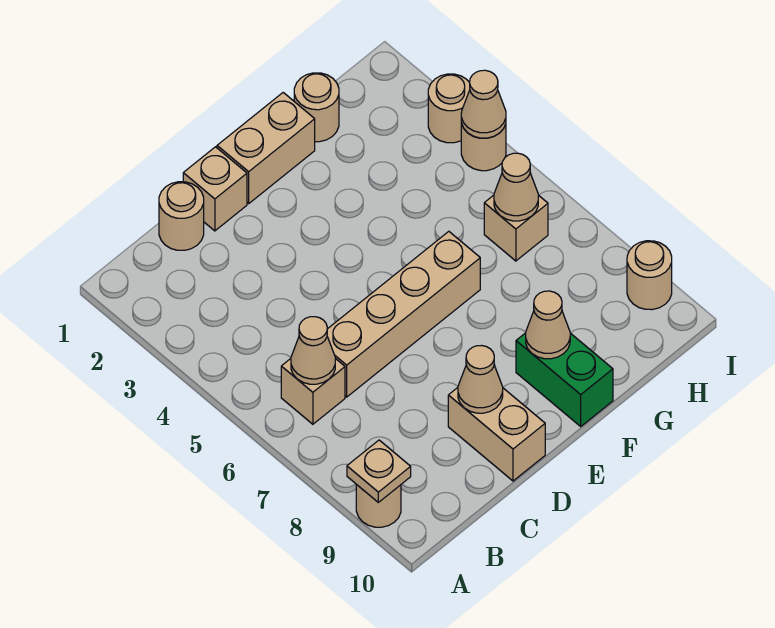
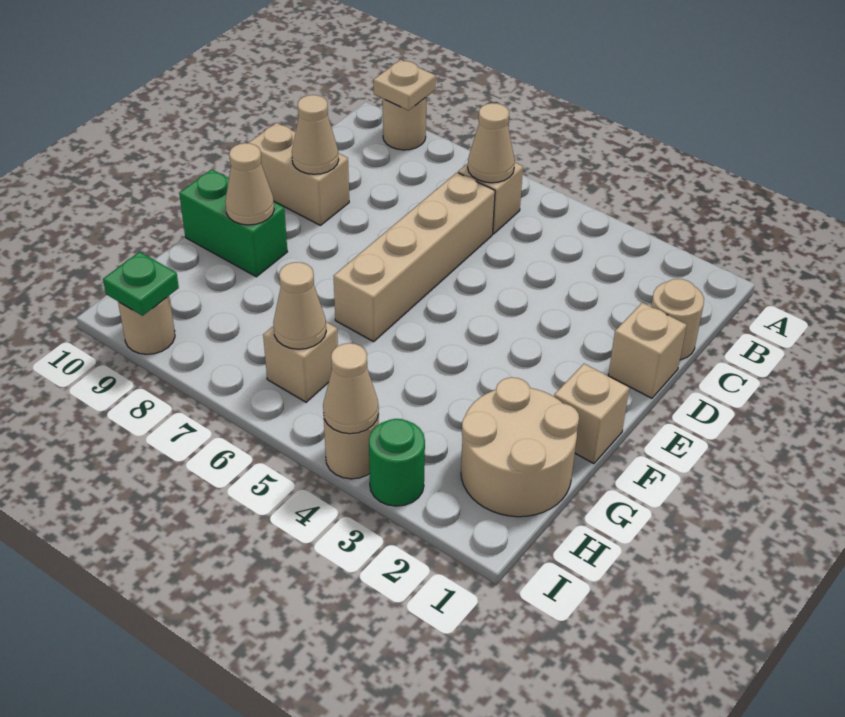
tan 1x2 brick [217,93,315,203] -> tan 1x1 brick [554,364,629,464]
tan 1x1 round brick [294,73,339,142] -> tan 2x2 round brick [461,377,579,517]
tan 1x1 round brick [428,74,470,143] -> green 1x1 round brick [369,419,425,506]
none -> green 1x1 plate [103,252,179,316]

